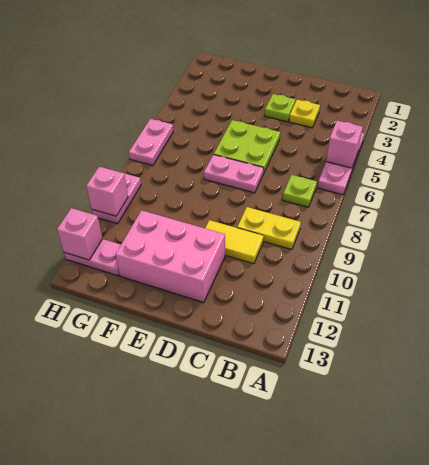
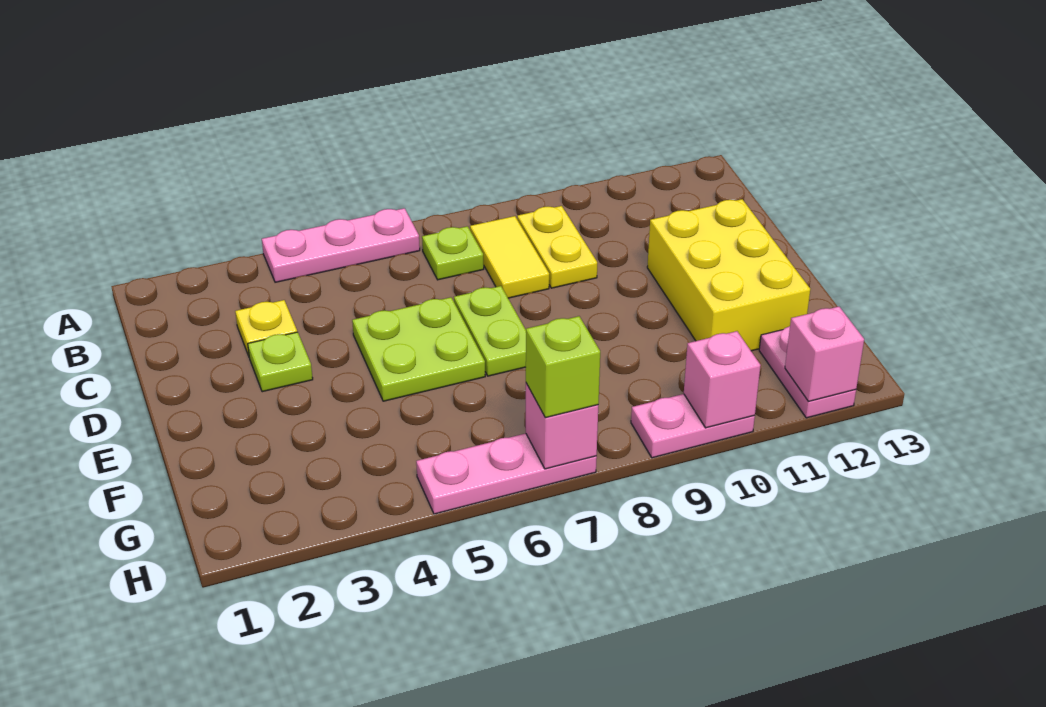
pink 1x1 brick [326,121,363,168] -> pink 1x1 brick moved to [526,383,598,469]
yellow 1x2 tile [205,220,264,264] -> yellow 1x2 tile moved to [470,216,549,298]
pink 1x2 plate [204,155,264,193] -> lime 1x2 plate [454,286,526,376]
pink 2x3 brick [116,210,225,302] -> yellow 2x3 brick [647,199,810,351]
pink 1x2 plate [129,119,173,166] -> pink 1x3 plate [416,433,597,514]
none -> lime 1x1 brick [526,316,600,418]

